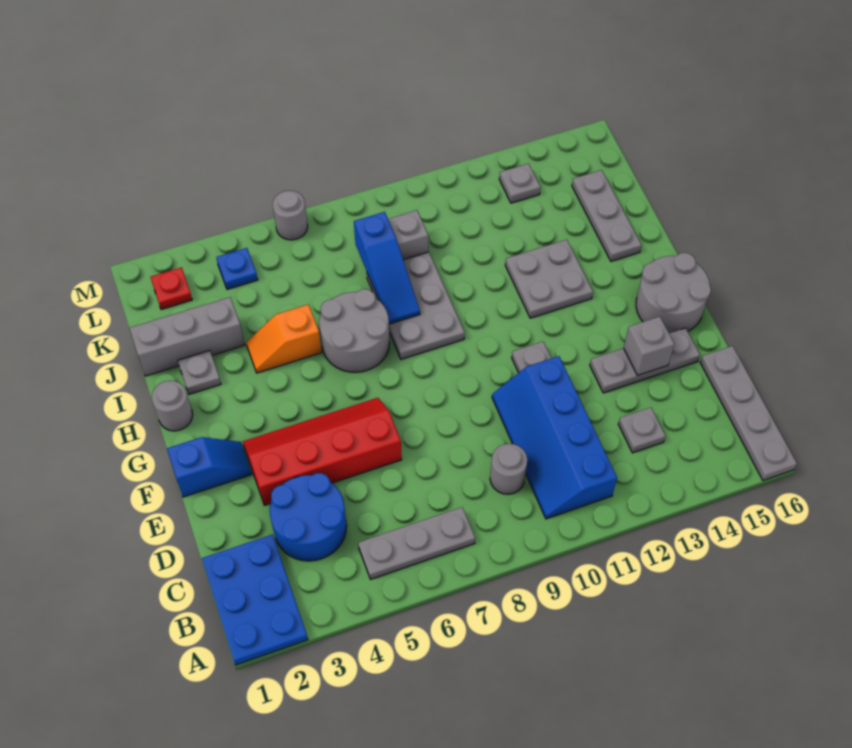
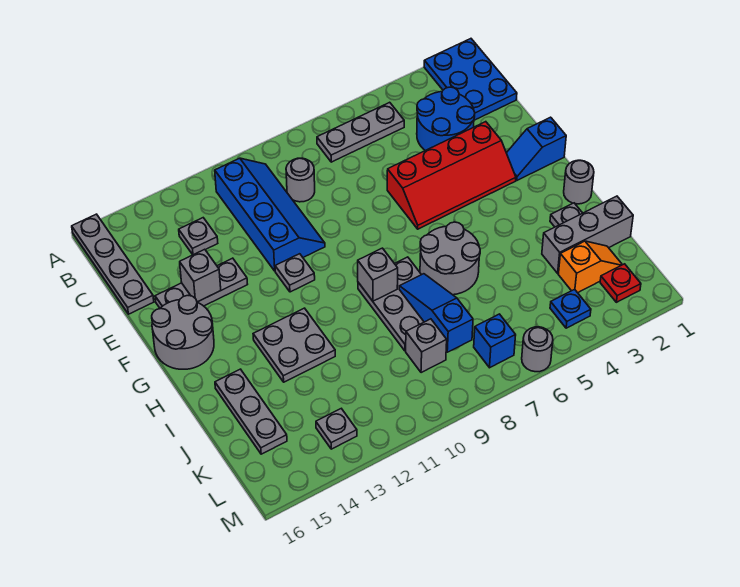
none -> grey 1x1 brick [358,248,398,301]
orange 1x2 slope [246,305,322,373] -> orange 1x2 slope moved to [558,241,622,293]
none -> blue 1x1 brick [474,314,516,368]

